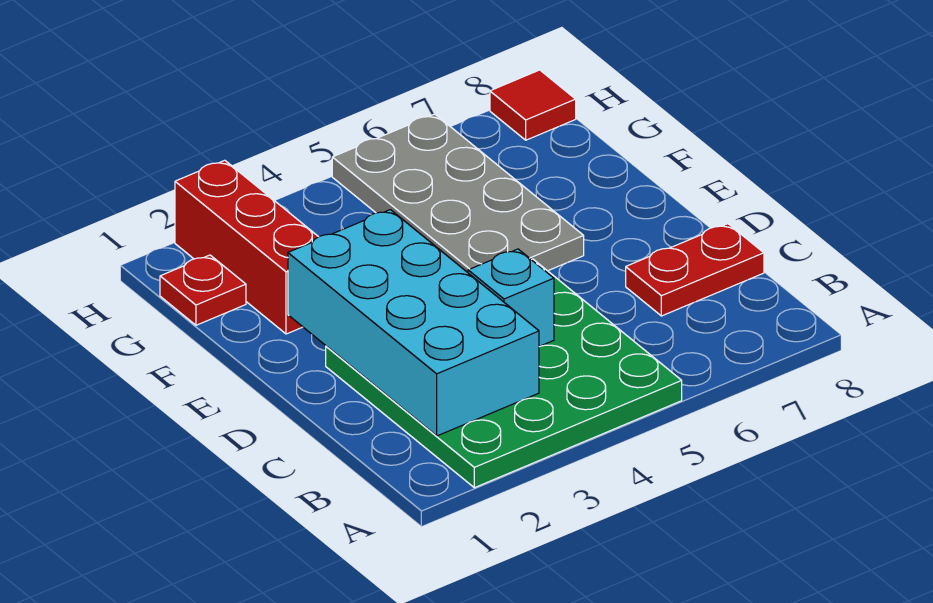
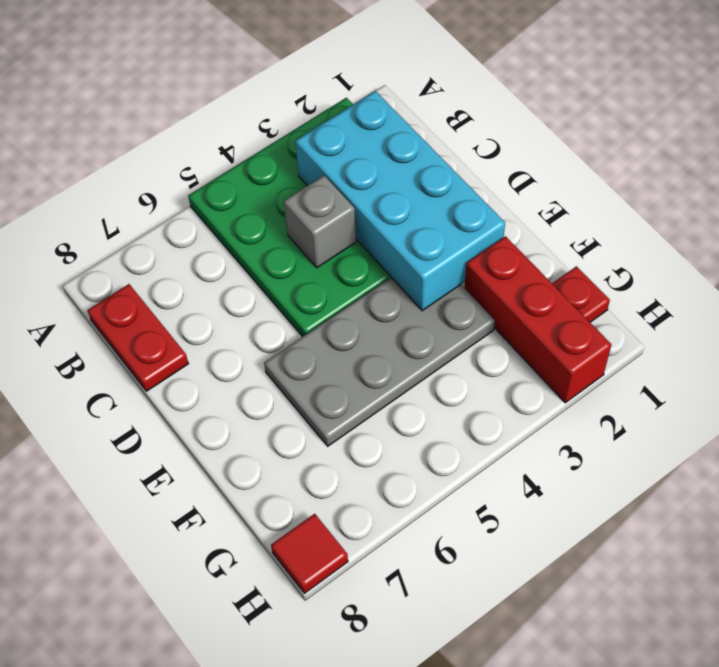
cyan 1x1 brick [468,249,554,347] -> grey 1x1 brick [284,176,356,268]
red 1x2 plate [626,224,764,316] -> red 1x2 plate turned to [87,284,188,391]
grey 2x4 plate [332,114,584,272] -> grey 2x4 plate turned to [264,277,495,446]

